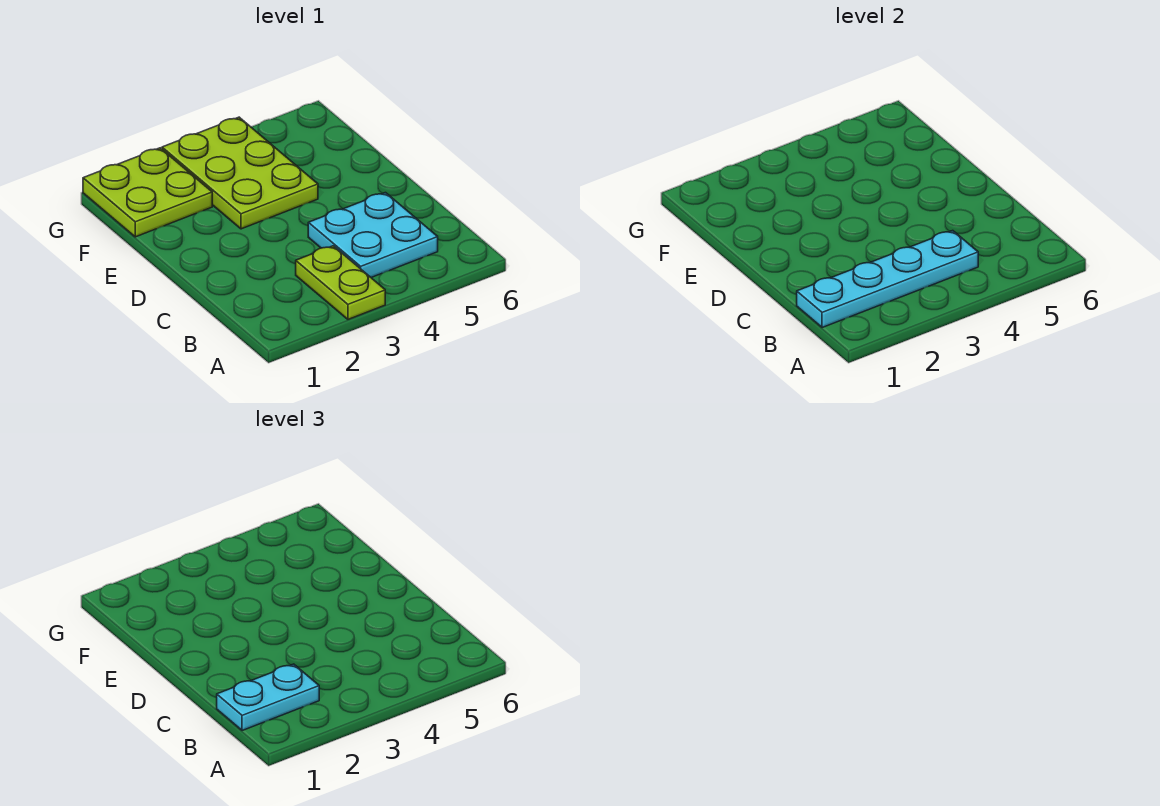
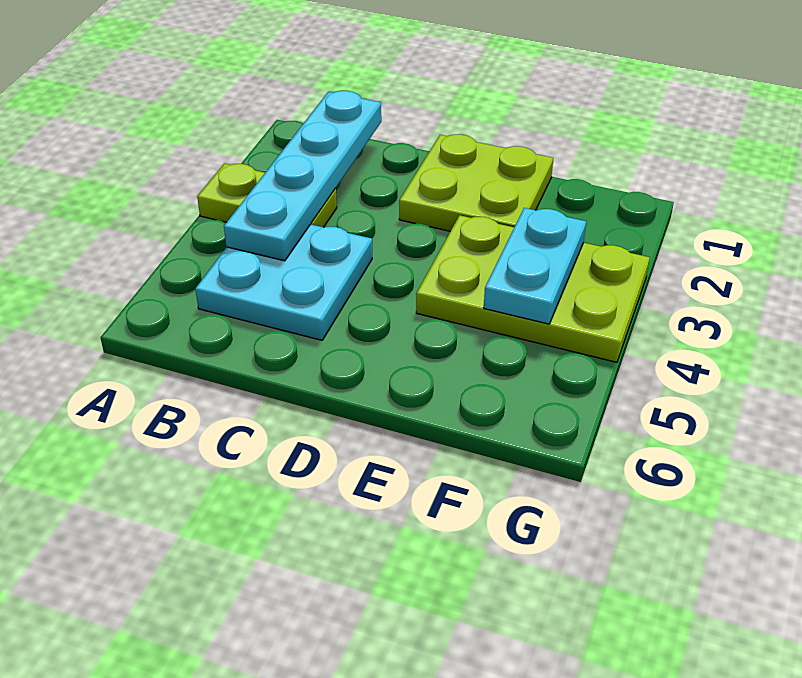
cyan 1x2 plate [217,664,319,731] -> cyan 1x2 plate moved to [484,208,586,324]
lime 2x2 plate [83,148,212,237] -> lime 2x2 plate moved to [399,134,553,231]

